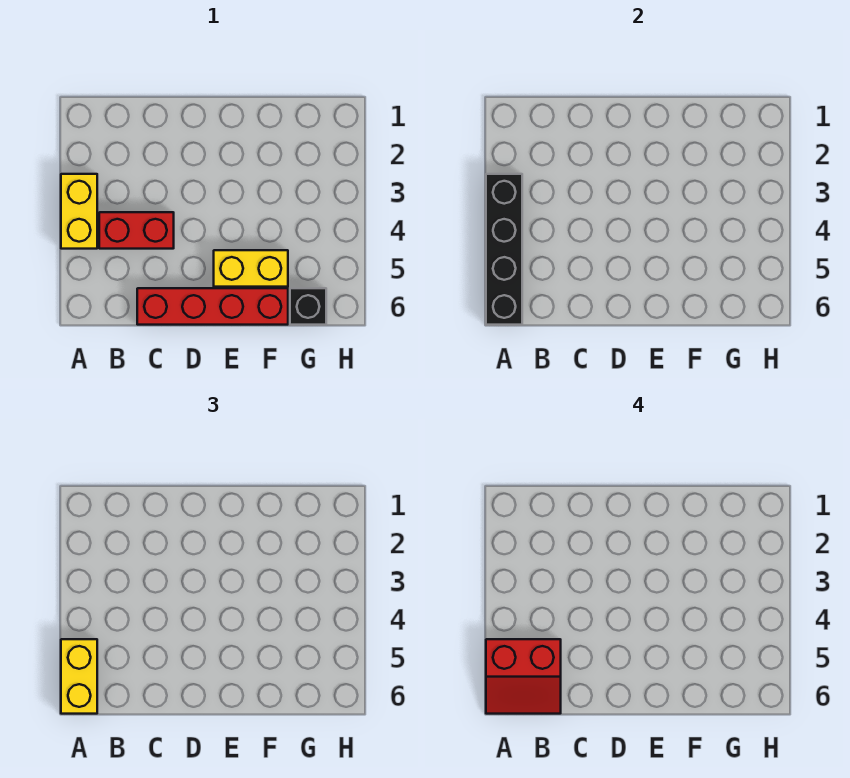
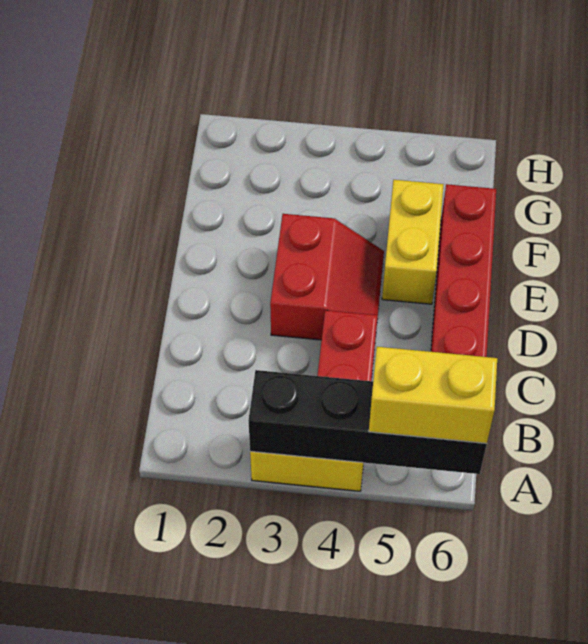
red 2x2 slope [486,639,561,714] -> red 2x2 slope moved to [270,214,384,340]
black 1x1 brick [290,288,326,325] -> none

